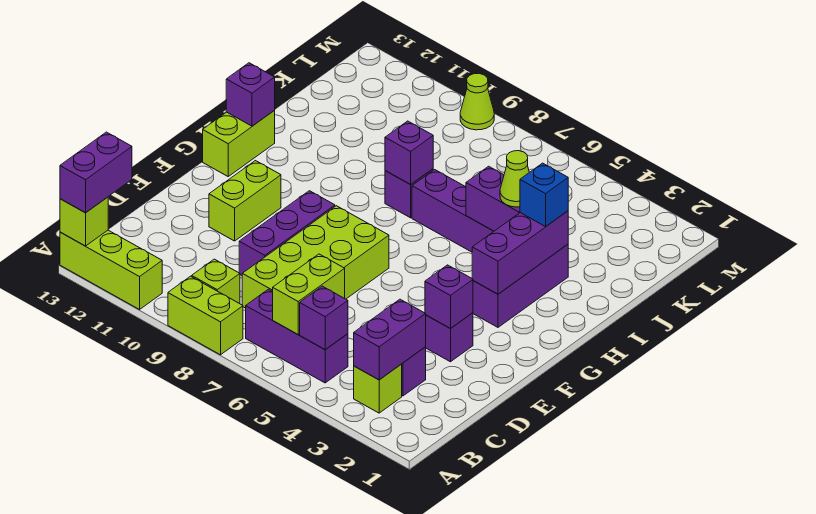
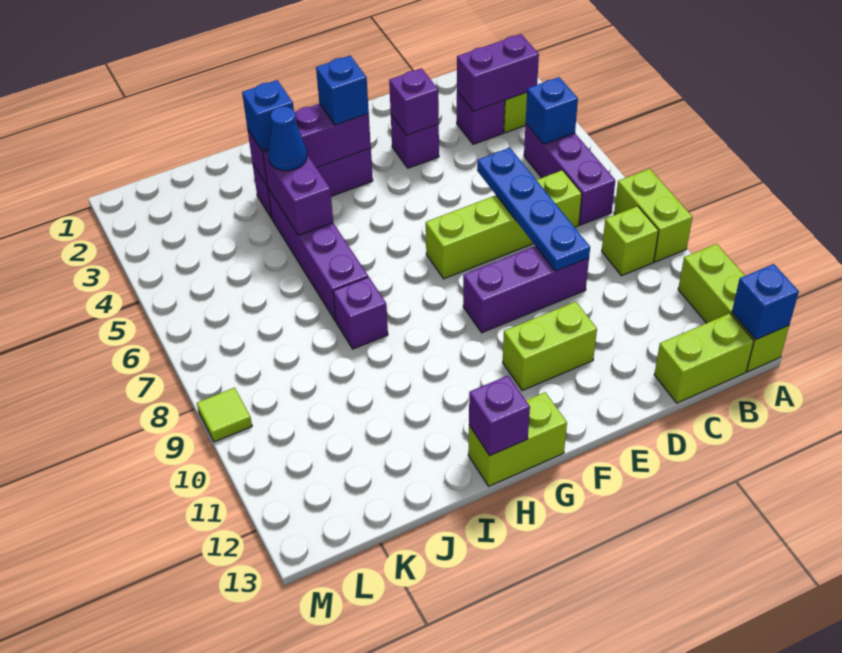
lime 1x1 brick [60,197,108,246] -> blue 1x1 brick [732,264,799,340]
purple 1x2 brick [60,132,132,213] -> none
purple 1x1 brick [300,286,348,350] -> blue 1x1 brick [526,77,578,144]
lime 1x2 brick [273,254,345,334] -> lime 1x2 brick moved to [654,313,754,403]
lime 2x4 brick [242,206,389,308] -> lime 1x4 brick [426,170,582,279]
none -> blue 1x4 plate [477,148,590,271]
none -> blue 1x1 brick [316,56,369,125]
lime 1x1 cone [500,151,529,207] -> blue 1x1 cone [268,106,307,171]
purple 1x1 brick [385,121,433,185] -> none
lime 1x1 cone [460,73,494,130] -> lime 1x1 tile [197,388,252,442]

